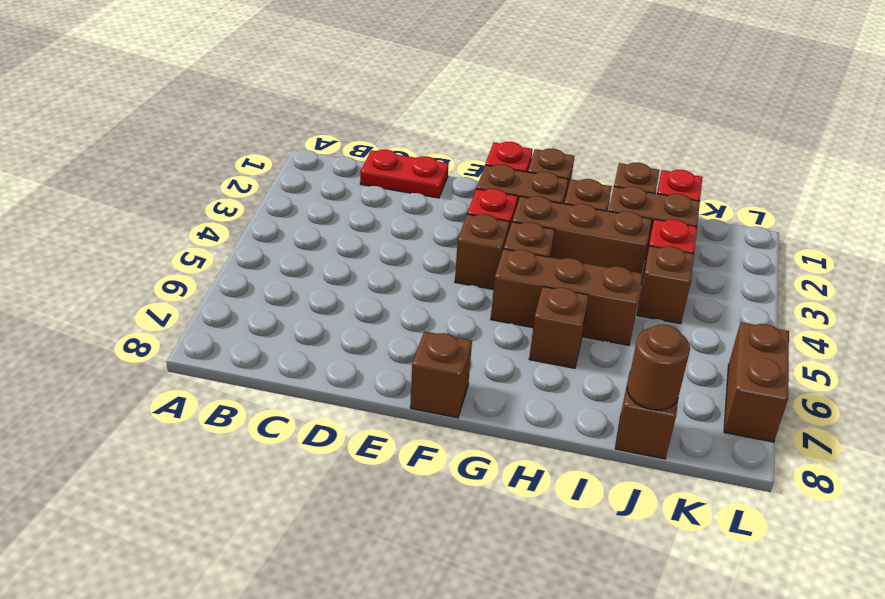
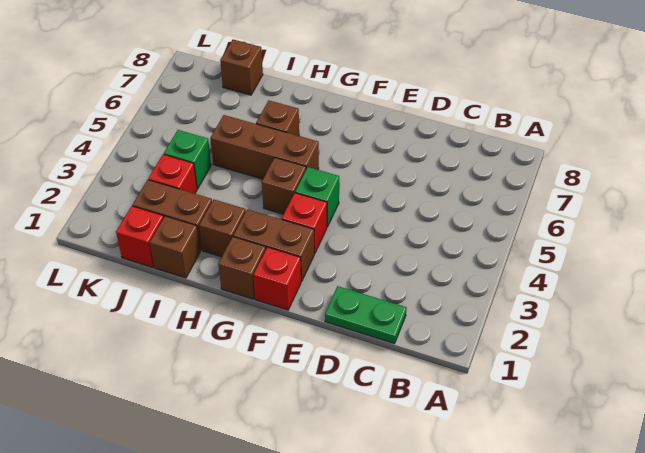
red 1x2 plate [360,150,449,198] -> green 1x2 plate [325,286,407,344]
brown 1x1 brick [455,214,510,290] -> green 1x1 brick [295,167,339,227]
brown 1x1 brick [410,331,472,418] -> none
brown 1x3 brick [512,196,651,273] -> none
brown 1x1 brick [637,246,694,324] -> green 1x1 brick [164,130,211,189]
brown 1x1 round brick [627,324,690,410] -> none
brown 1x2 brick [724,322,789,442] -> none

